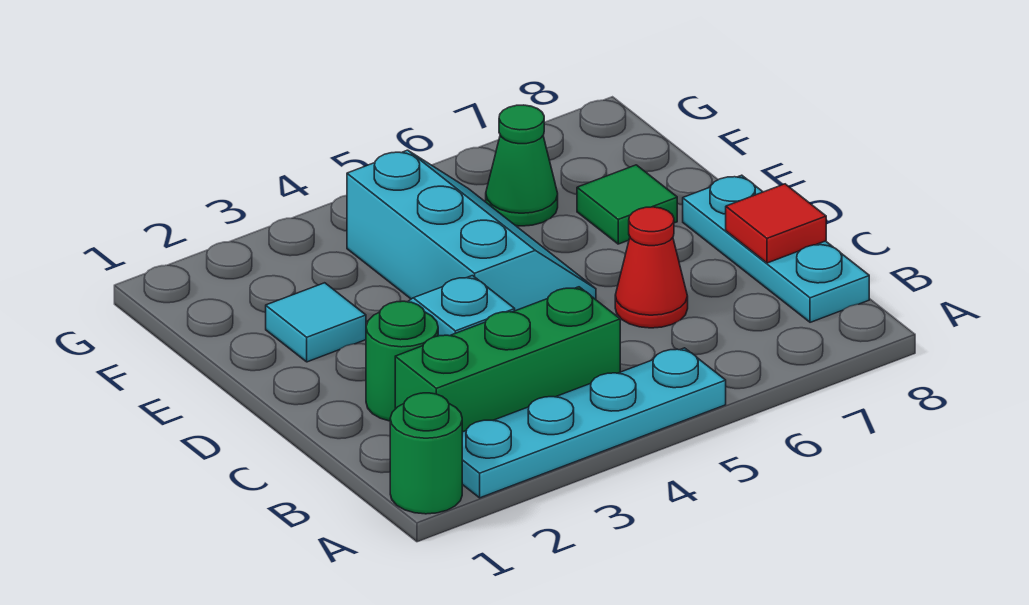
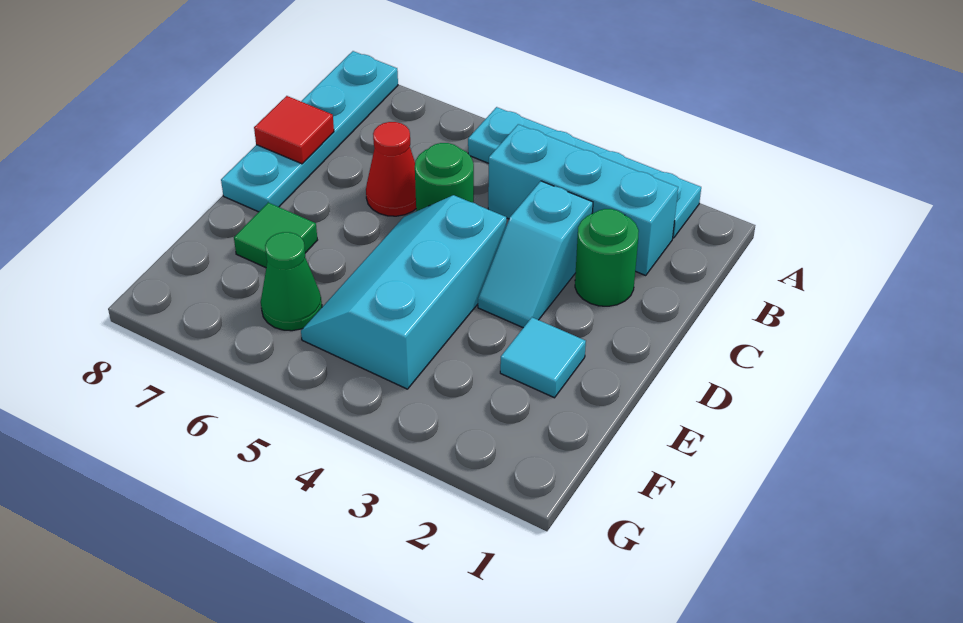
green 1x1 round brick [390,393,462,514] -> green 1x1 round brick moved to [415,143,474,211]
green 1x3 brick [395,287,620,432] -> cyan 1x3 brick [488,124,678,275]
cyan 1x3 plate [683,175,869,322] -> cyan 1x4 plate [221,51,398,212]

